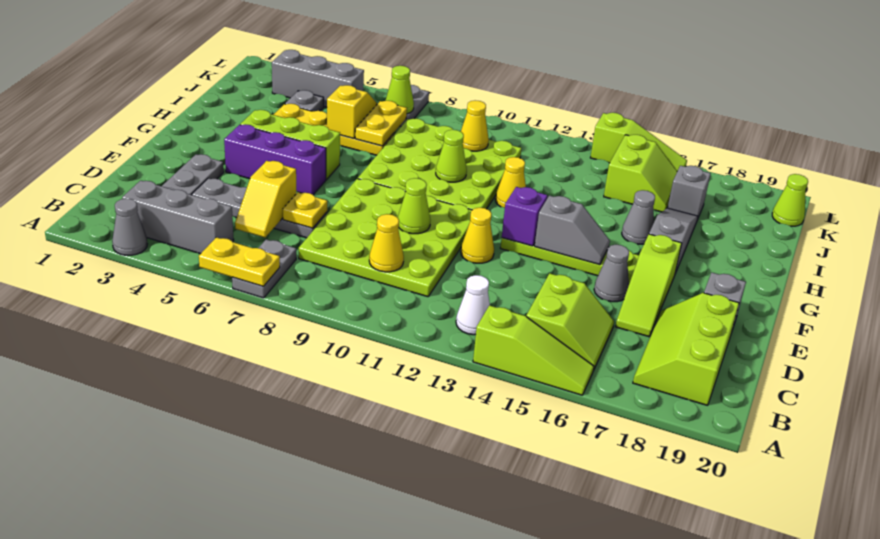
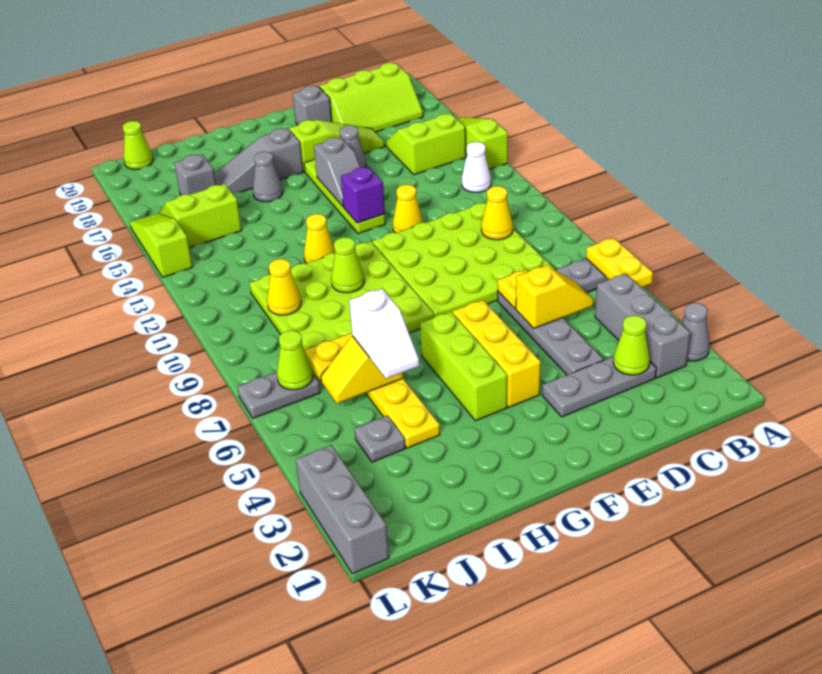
lime 1x1 cone [398,178,430,234] -> lime 1x1 cone moved to [613,315,650,375]
purple 1x3 brick [224,124,326,195] -> yellow 1x3 brick [453,300,541,407]
grey 1x2 slope [535,196,610,265] -> grey 1x2 slope turned to [314,137,360,207]
none -> white 1x2 slope [349,289,419,379]
grey 1x3 brick [272,50,364,107] -> grey 1x3 brick moved to [296,445,389,574]

